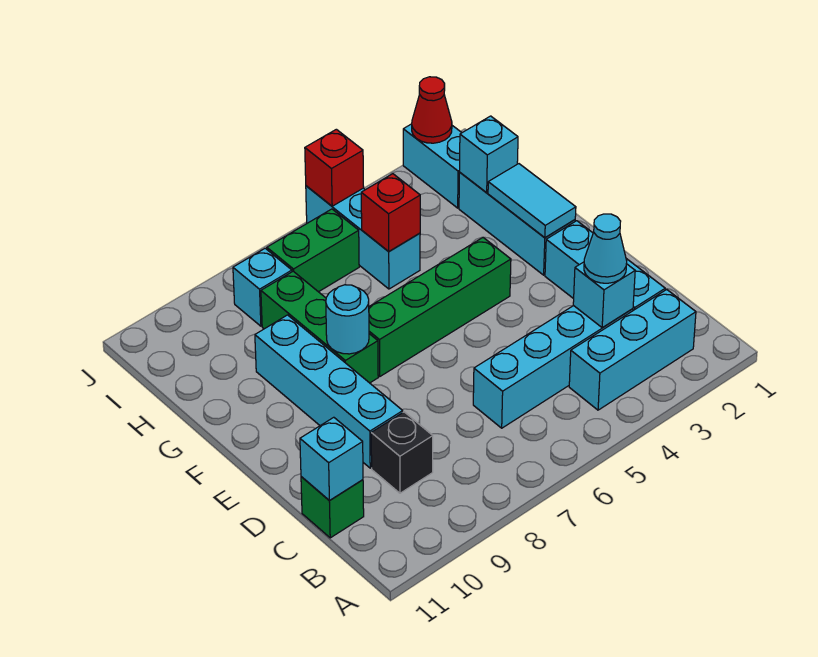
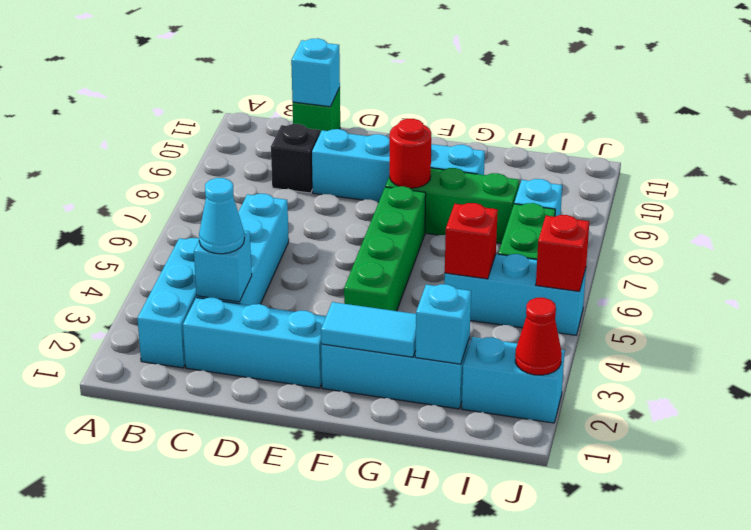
cyan 1x1 round brick [326,285,369,354] -> red 1x1 round brick [390,119,431,188]

